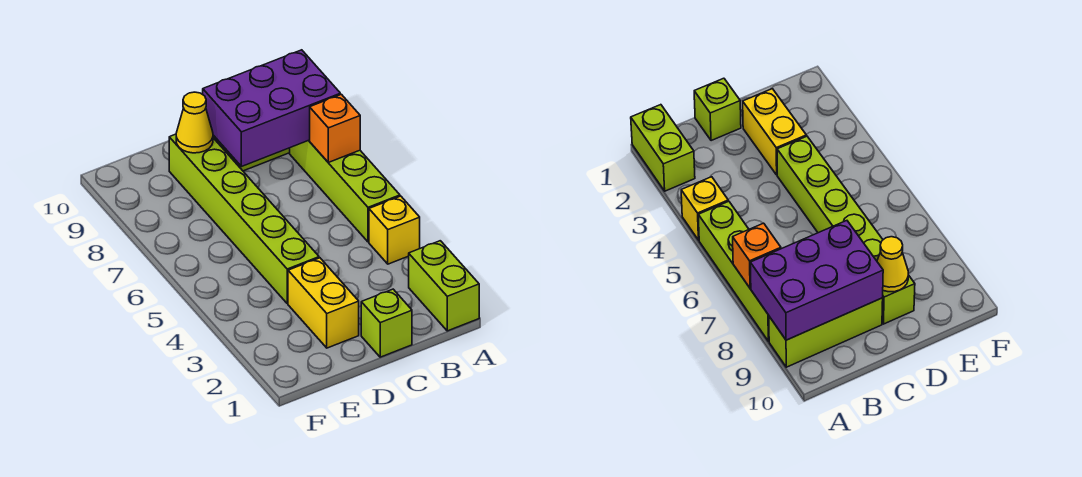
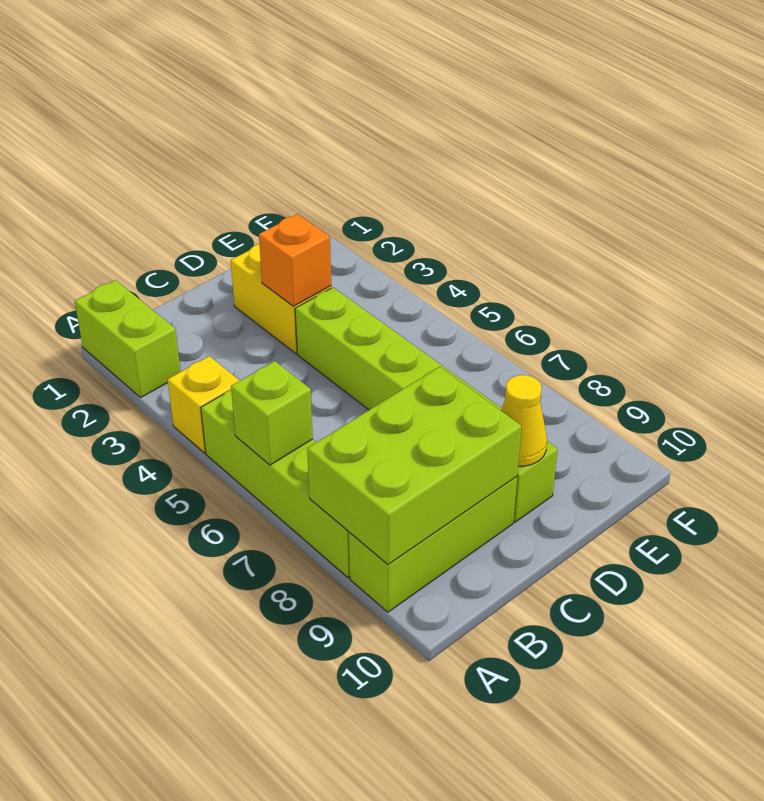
orange 1x1 brick [310,94,360,162] -> orange 1x1 brick moved to [259,214,331,306]
purple 2x3 brick [203,50,340,167] -> lime 2x3 brick [307,367,522,565]
lime 1x1 brick [361,289,412,357] -> lime 1x1 brick moved to [231,361,313,465]

